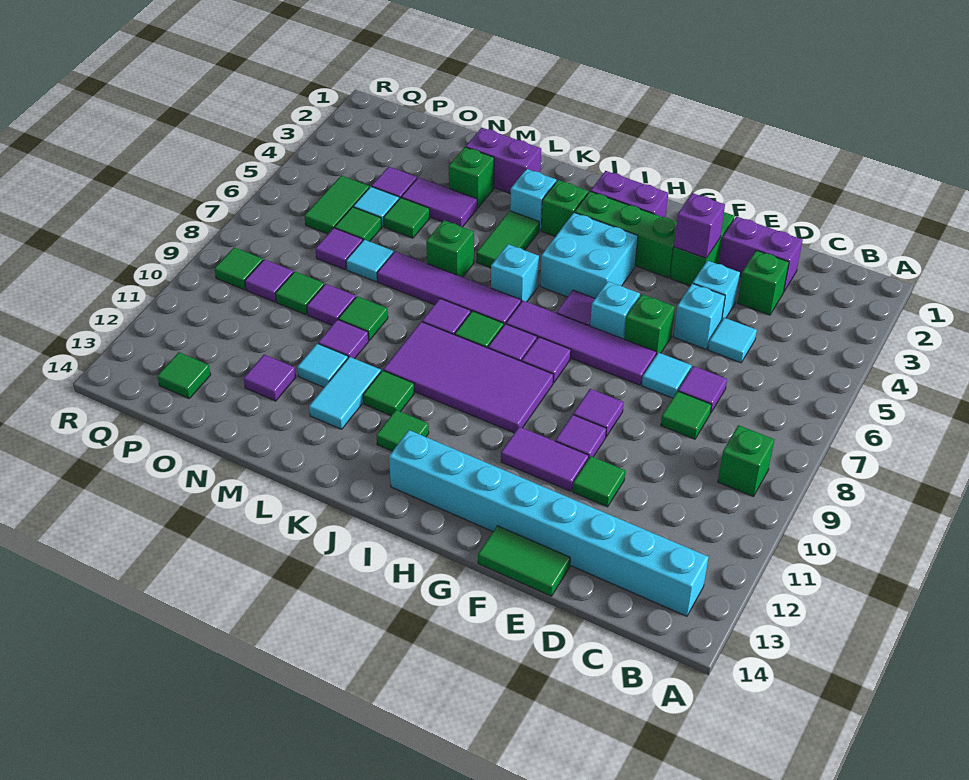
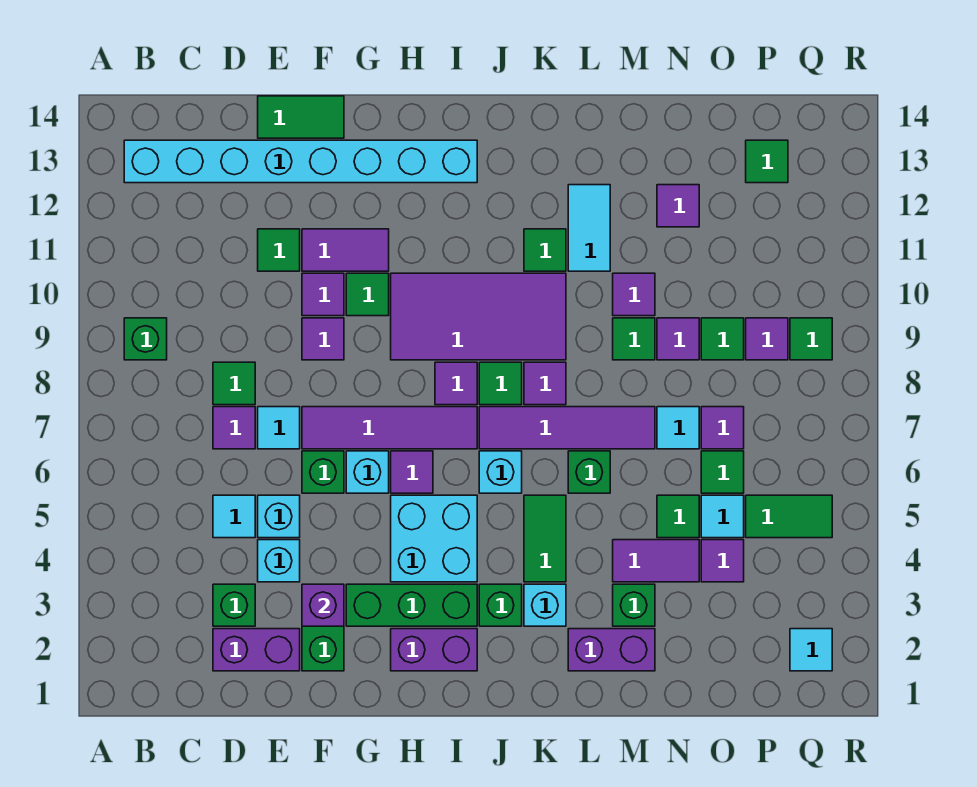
purple 1x1 tile [522,337,571,383] -> none
green 1x1 tile [376,410,429,451] -> green 1x1 tile moved to [346,273,389,316]
cyan 1x1 tile [297,343,348,387] -> cyan 1x1 tile moved to [790,629,832,671]
green 1x2 tile [305,176,369,234] -> green 1x2 tile turned to [746,495,832,538]

